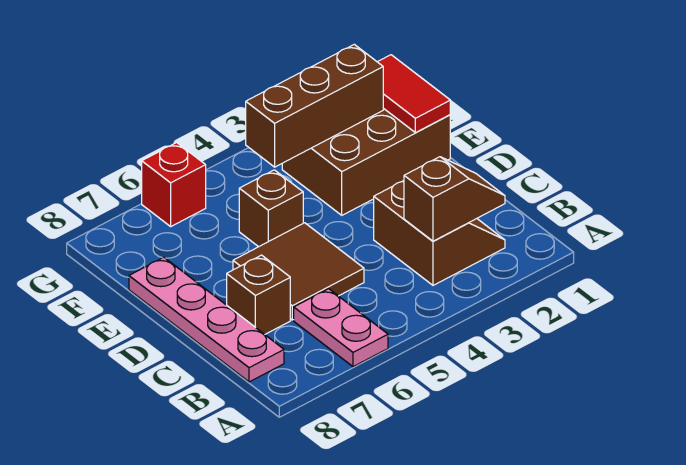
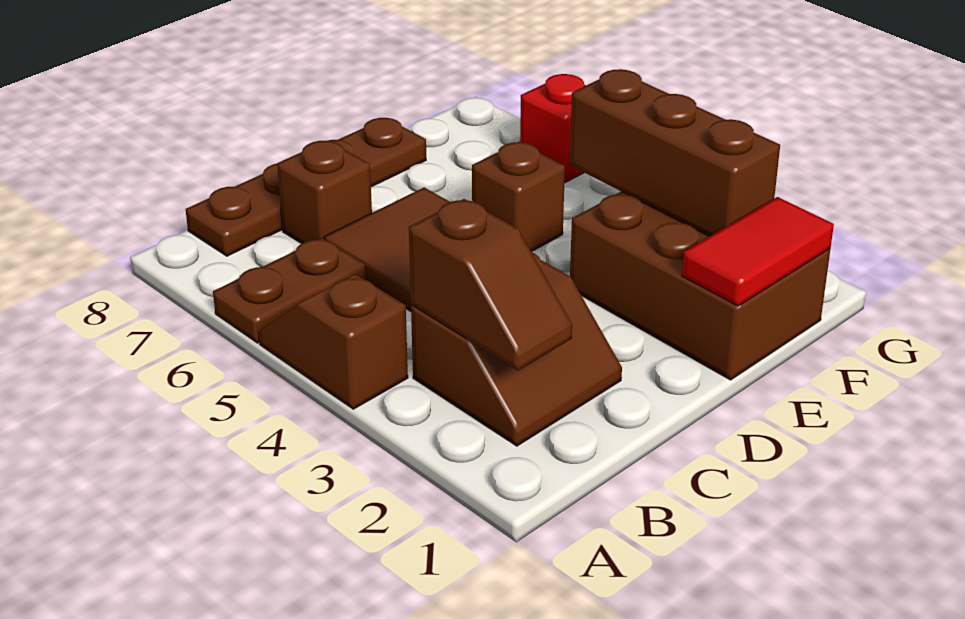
none -> brown 1x2 slope [259,275,408,409]
pink 1x2 plate [294,289,388,367] -> brown 1x2 plate [213,238,366,343]
pink 1x4 plate [129,257,284,382] -> brown 1x4 plate [186,118,426,256]

